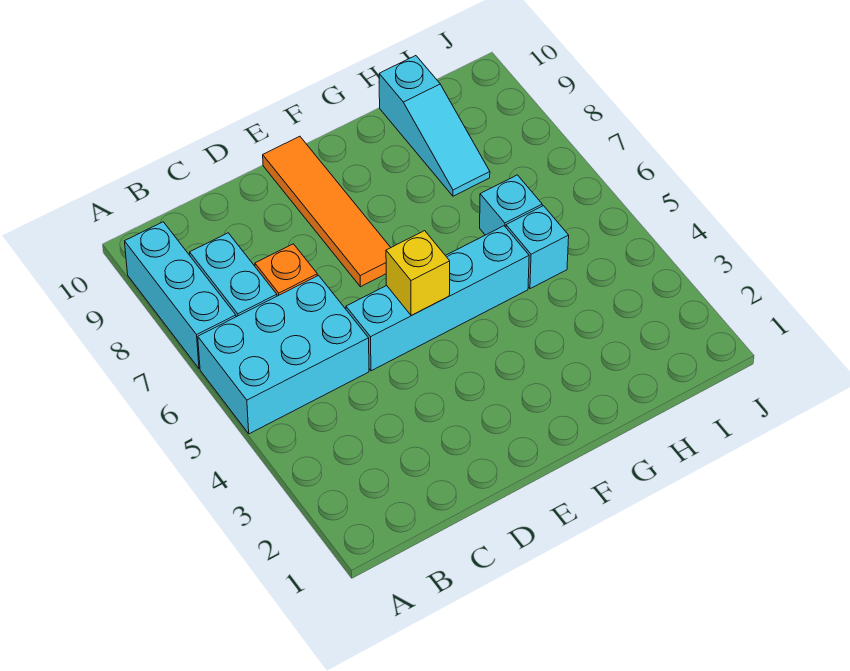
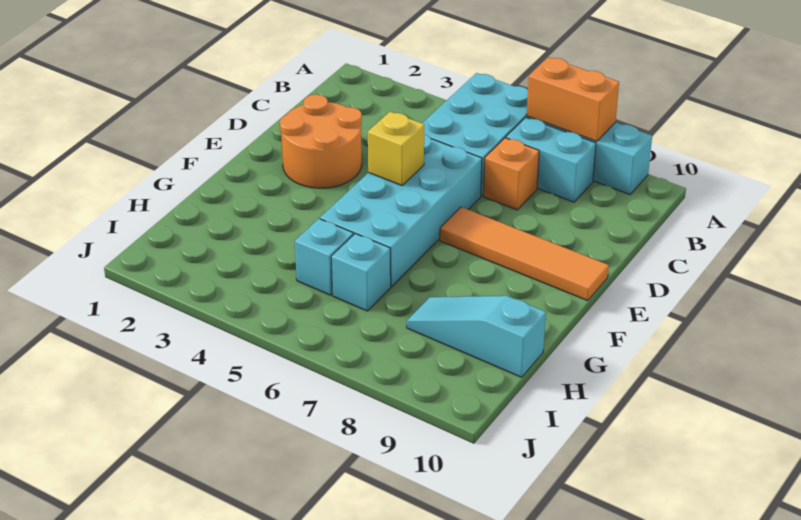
none -> orange 1x2 brick [527,57,619,141]
none -> orange 2x2 round brick [280,95,362,188]
cyan 1x4 brick [346,226,529,371] -> cyan 2x4 brick [320,134,482,287]

